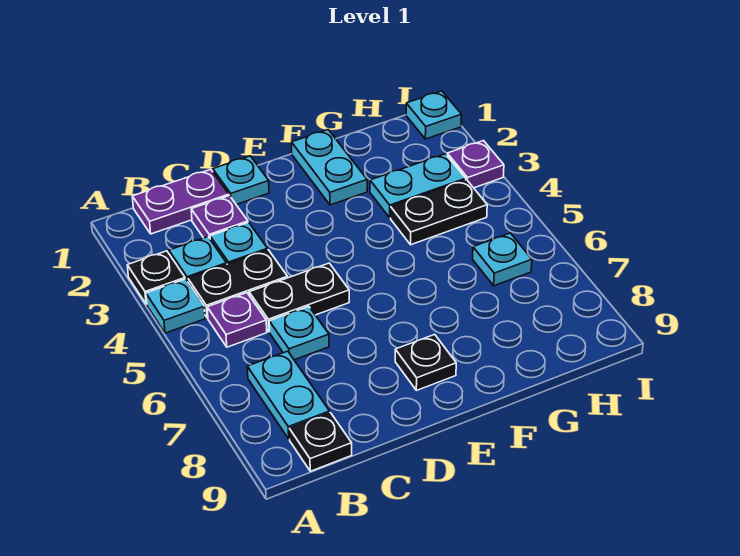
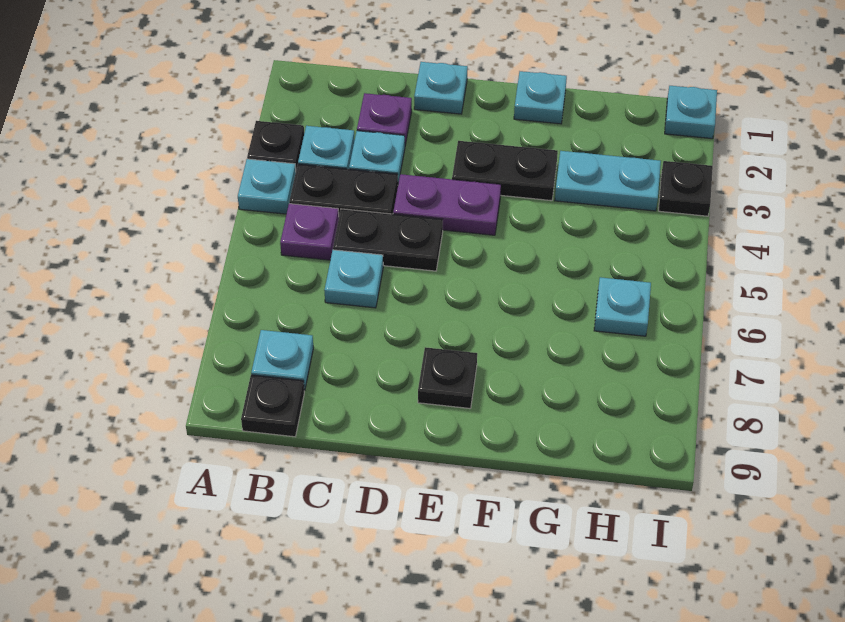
purple 1x2 plate [132,169,229,234] -> purple 1x2 plate moved to [393,174,501,235]
cyan 1x2 plate [247,351,330,439] -> cyan 1x1 plate [251,330,314,391]
cyan 1x2 plate [292,130,367,205] -> cyan 1x1 plate [514,71,567,124]
black 1x2 plate [391,180,487,245] -> black 1x2 plate moved to [452,141,558,201]
purple 1x1 plate [447,141,504,188] -> black 1x1 plate [659,161,713,216]

